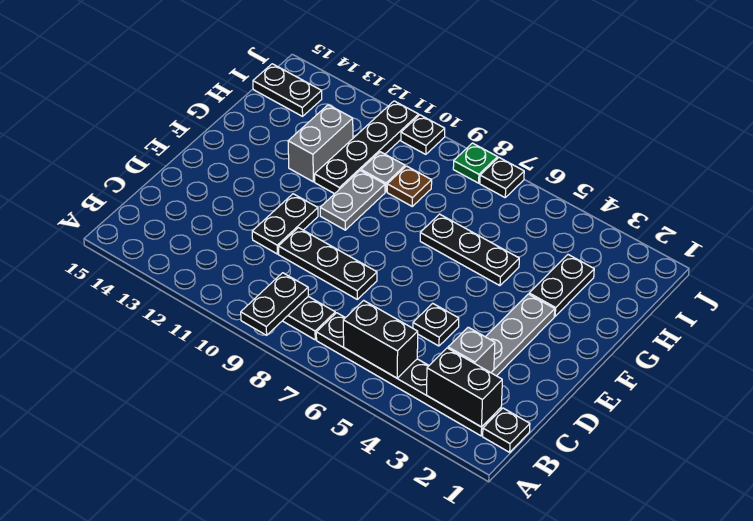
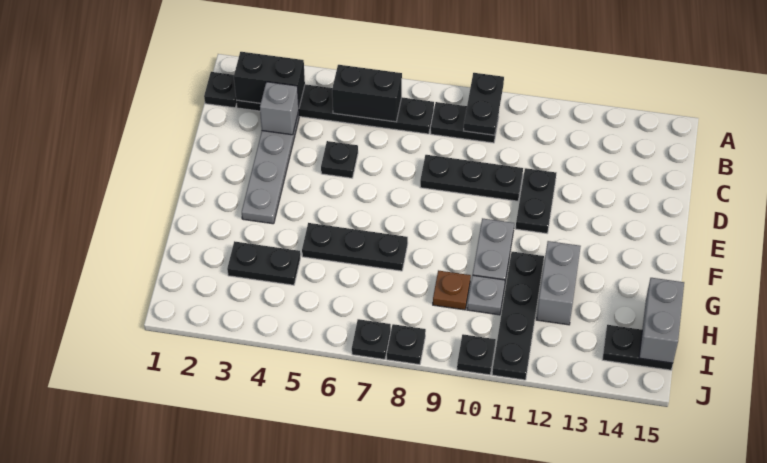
black 1x2 plate [529,255,594,316] -> black 1x2 plate turned to [227,241,300,285]
none -> grey 1x2 brick [639,278,684,363]
green 1x1 plate [453,143,498,183] -> black 1x1 plate [387,324,426,365]

